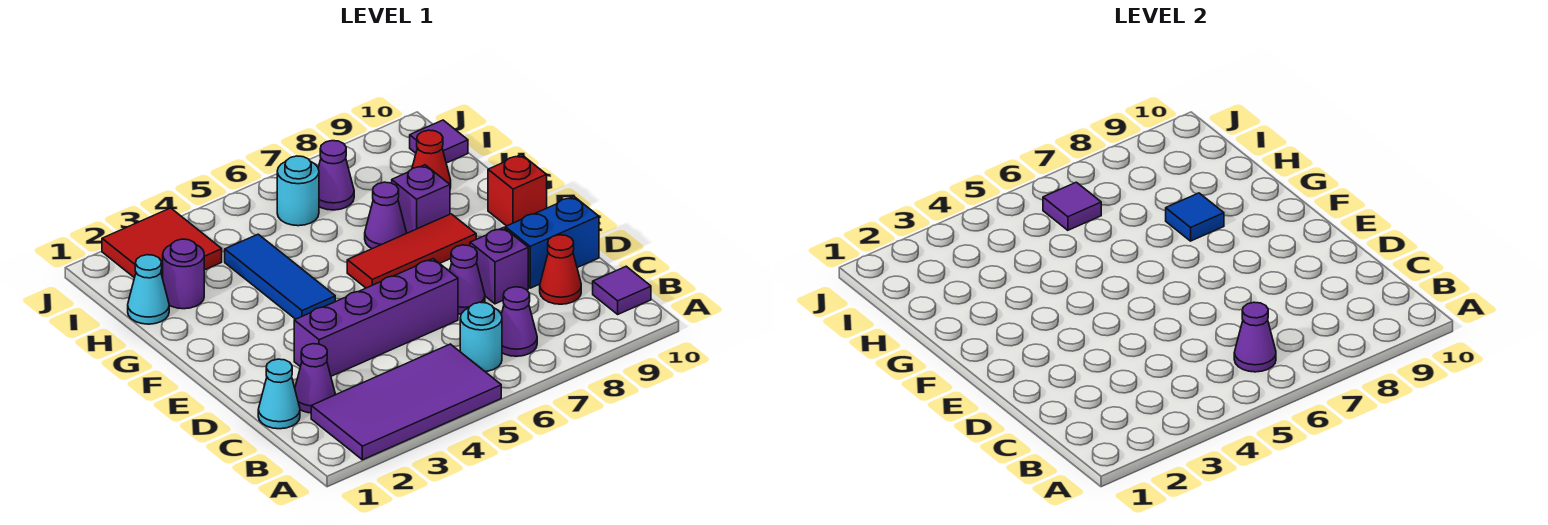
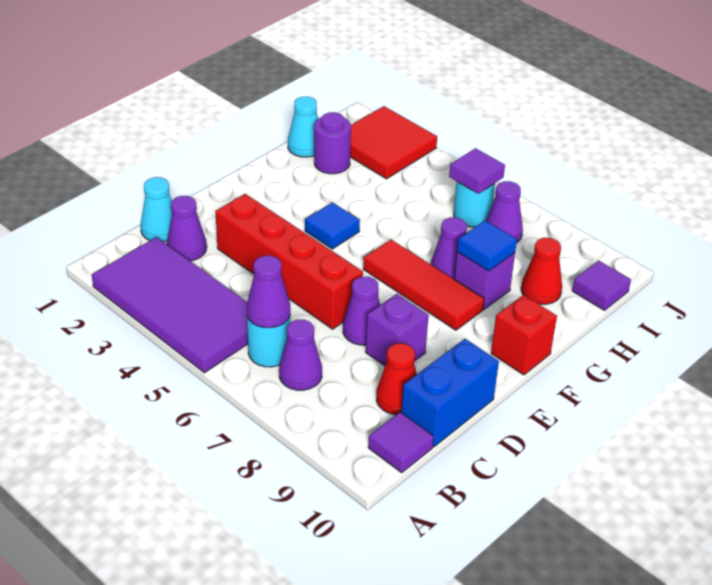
purple 1x4 brick [294,259,458,376] -> red 1x4 brick [215,194,363,329]
blue 1x2 brick [505,196,599,288] -> blue 1x2 brick turned to [402,339,499,447]
blue 1x3 tile [225,234,335,319] -> blue 1x1 tile [305,202,360,249]

